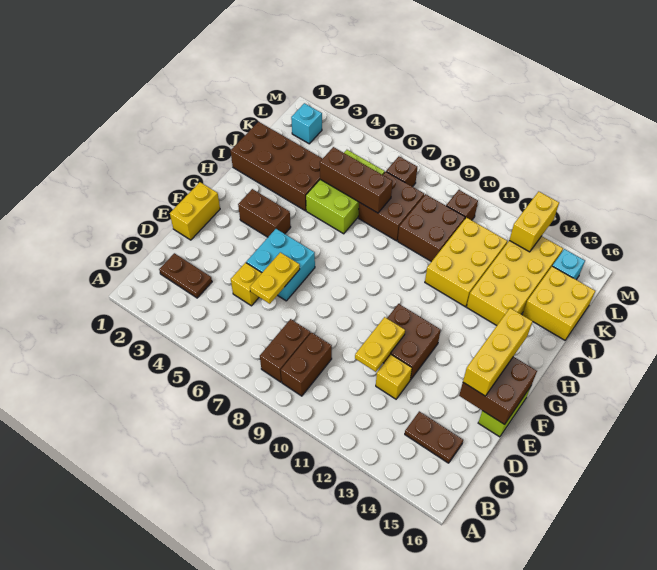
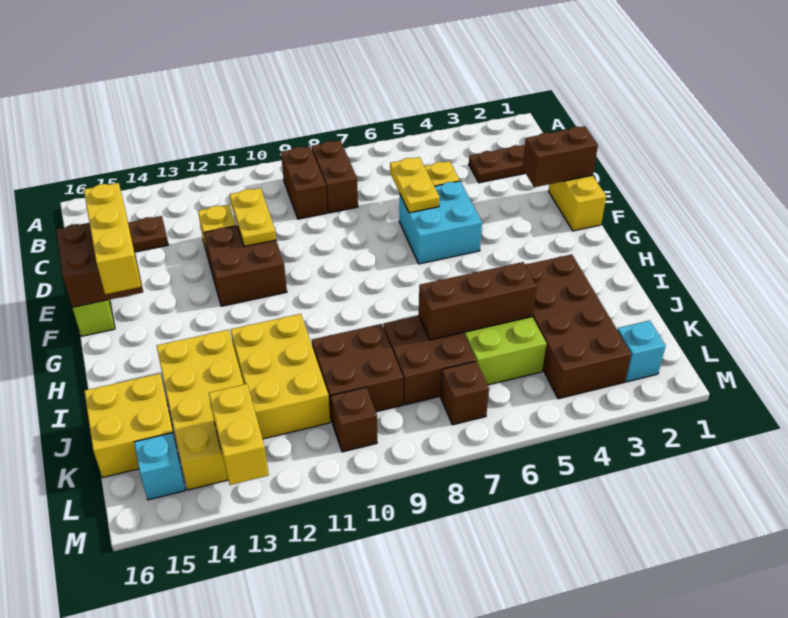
brown 1x2 brick [238,189,291,237] -> brown 1x2 brick moved to [523,126,598,187]
brown 2x4 brick [231,122,323,211] -> brown 2x4 brick turned to [525,254,631,399]

